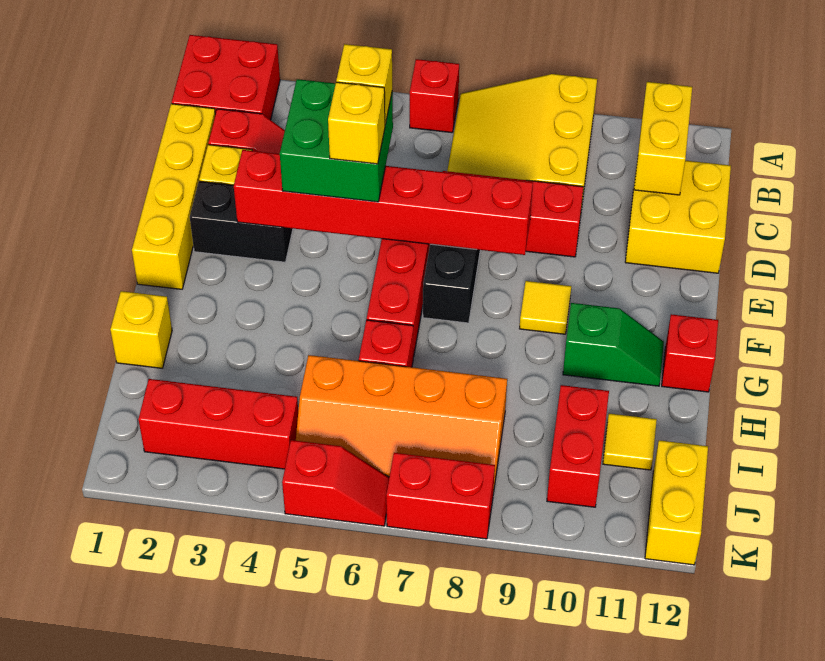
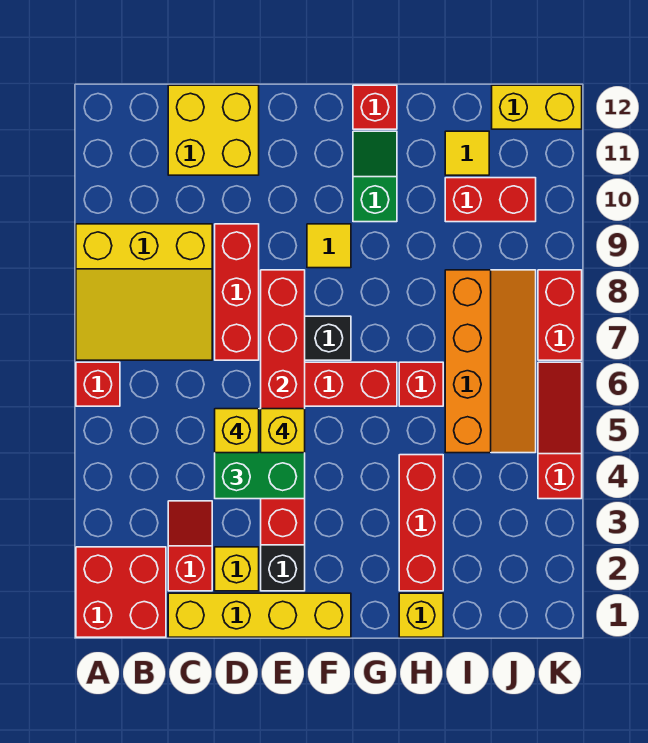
yellow 1x2 brick [634,82,692,195] -> none
red 1x3 brick [138,379,298,469] -> red 1x3 brick moved to [399,455,443,591]
red 1x2 slope [282,440,389,526] -> red 1x3 slope [538,362,582,499]

